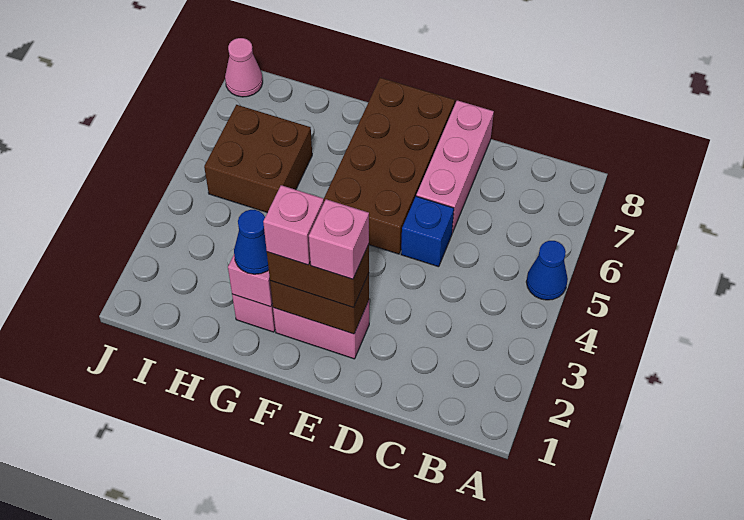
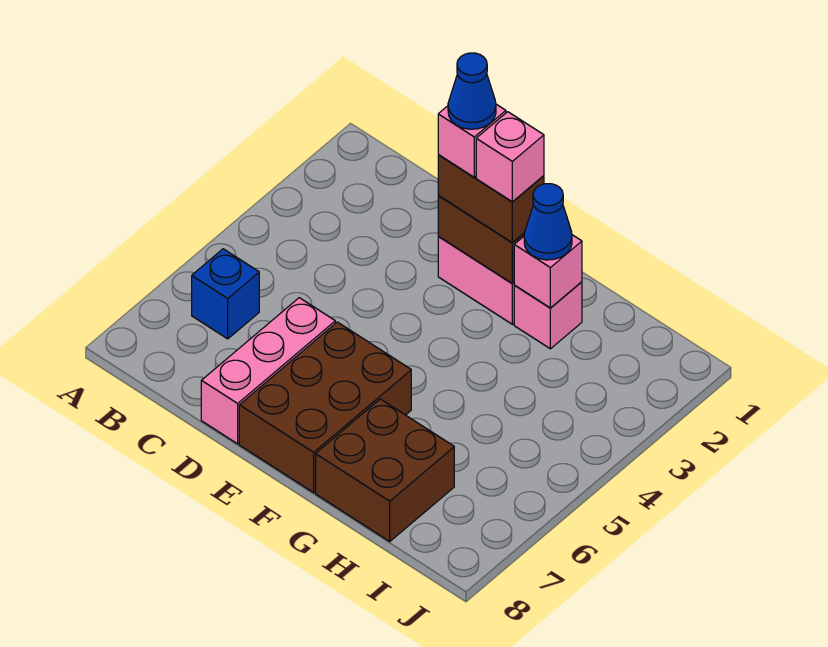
blue 1x1 cone [526,241,568,300] -> blue 1x1 cone moved to [448,53,496,129]
blue 1x1 brick [401,196,454,267] -> blue 1x1 brick moved to [192,249,259,339]
brown 2x4 brick [324,78,455,254] -> brown 2x3 brick [239,322,411,493]
brown 2x2 brick [204,105,312,213] -> brown 2x2 brick moved to [316,399,454,541]
pink 1x1 cone [225,38,263,97] -> none

